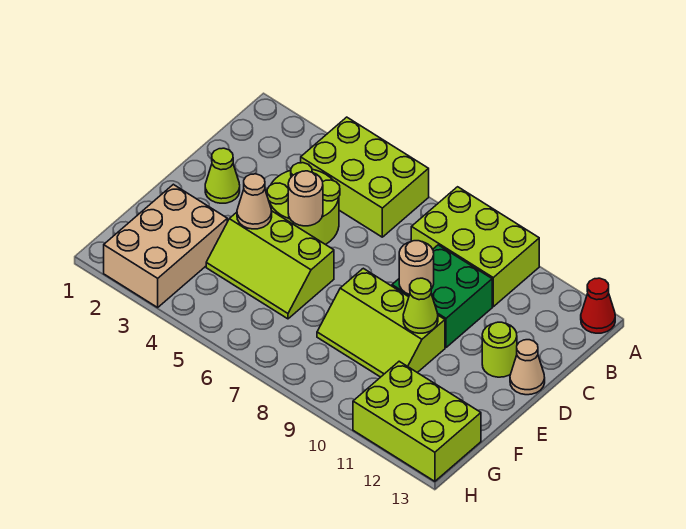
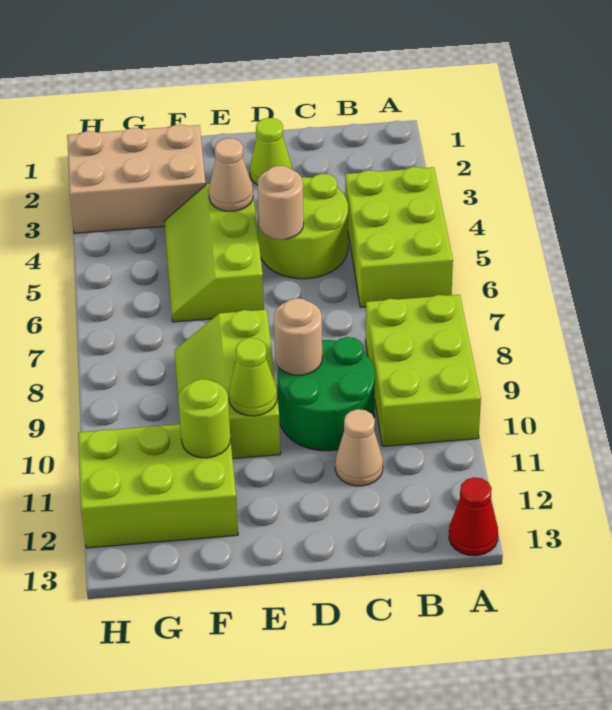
green 2x2 brick [392,245,492,347] -> green 2x2 round brick [277,337,375,451]
lime 1x1 round brick [482,322,517,377] -> lime 1x1 round brick moved to [178,379,230,458]
tan 1x1 cone [510,340,545,395] -> tan 1x1 cone moved to [335,409,383,486]
lime 2x3 brick [353,361,481,481] -> lime 2x3 brick turned to [78,424,238,548]

